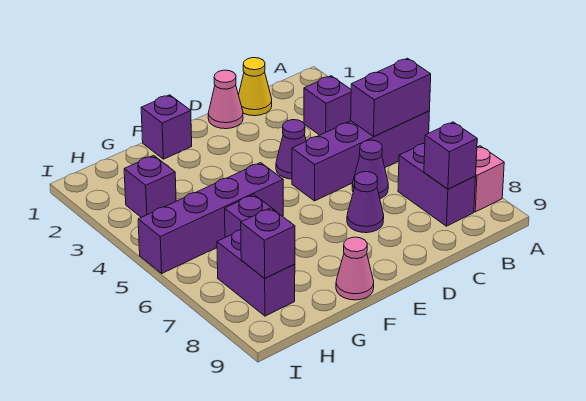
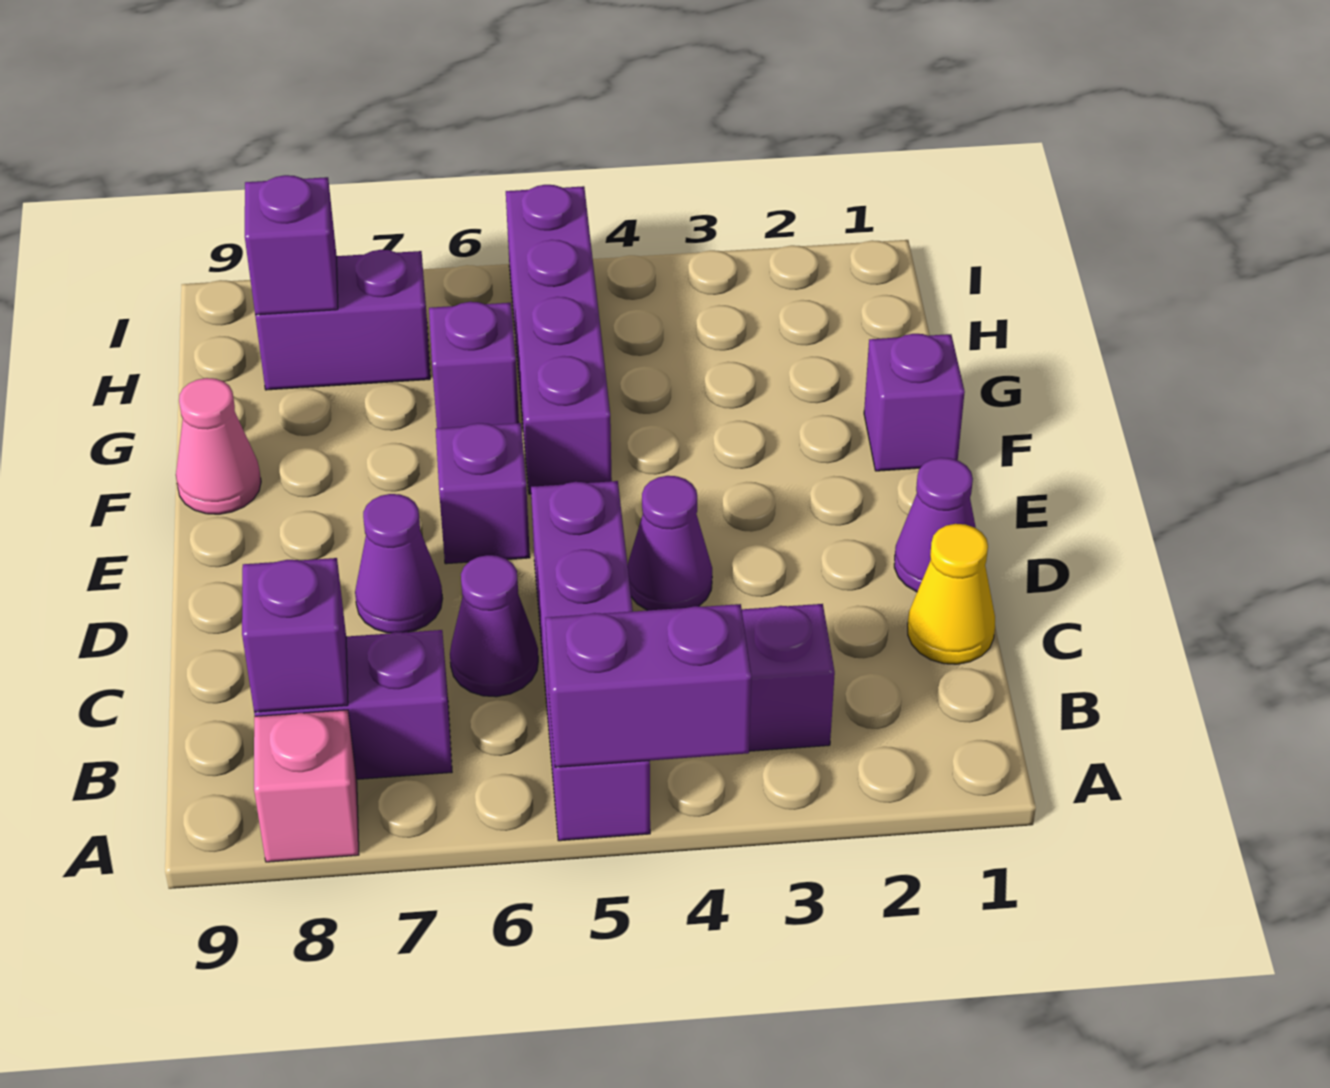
purple 1x2 brick [351,58,431,136] -> purple 1x2 brick turned to [546,604,751,767]
pink 1x1 cone [208,70,243,129] -> purple 1x1 cone [894,458,976,592]
purple 1x1 brick [124,155,176,217] -> purple 1x1 brick moved to [436,423,530,564]

